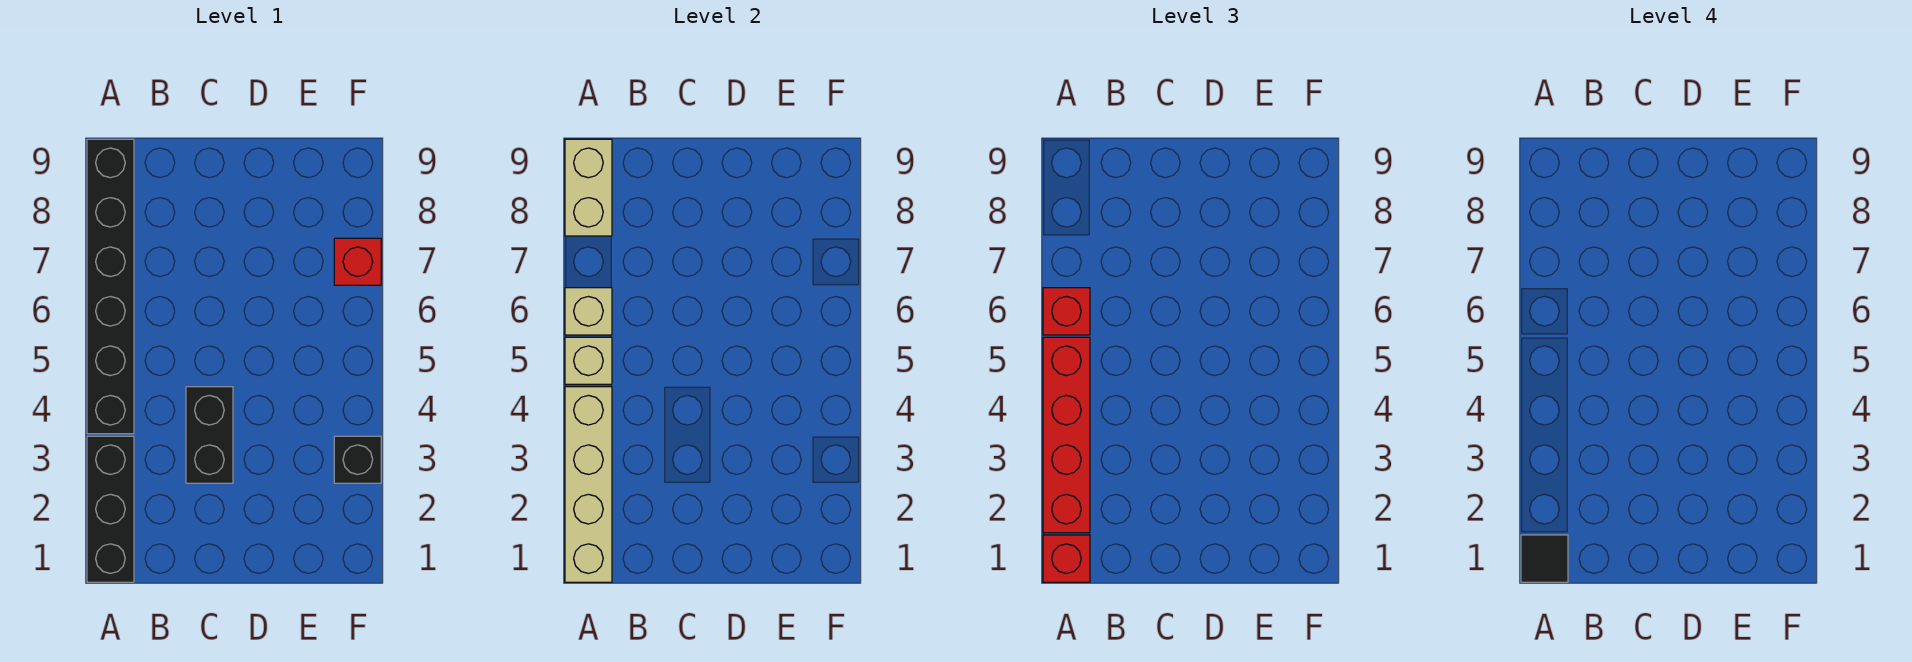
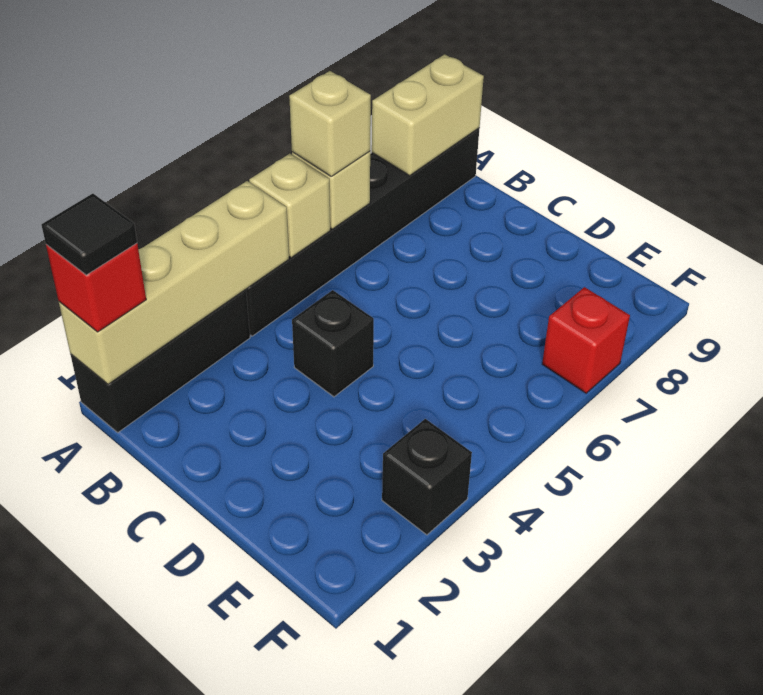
red 1x4 brick [1043,337,1090,533] -> none
red 1x1 brick [1043,288,1090,335] -> tan 1x1 brick [289,71,371,176]
black 1x2 brick [186,387,233,483] -> black 1x1 brick [292,290,374,397]

